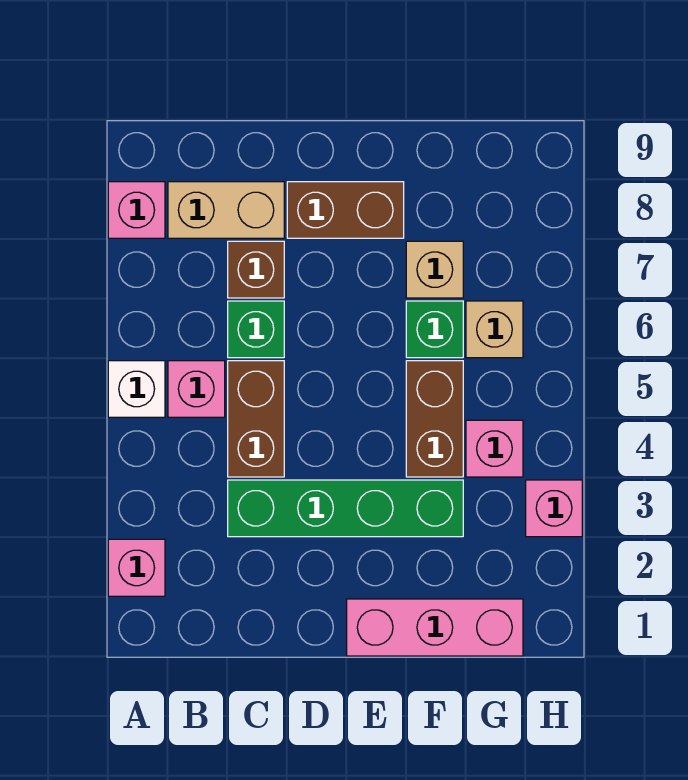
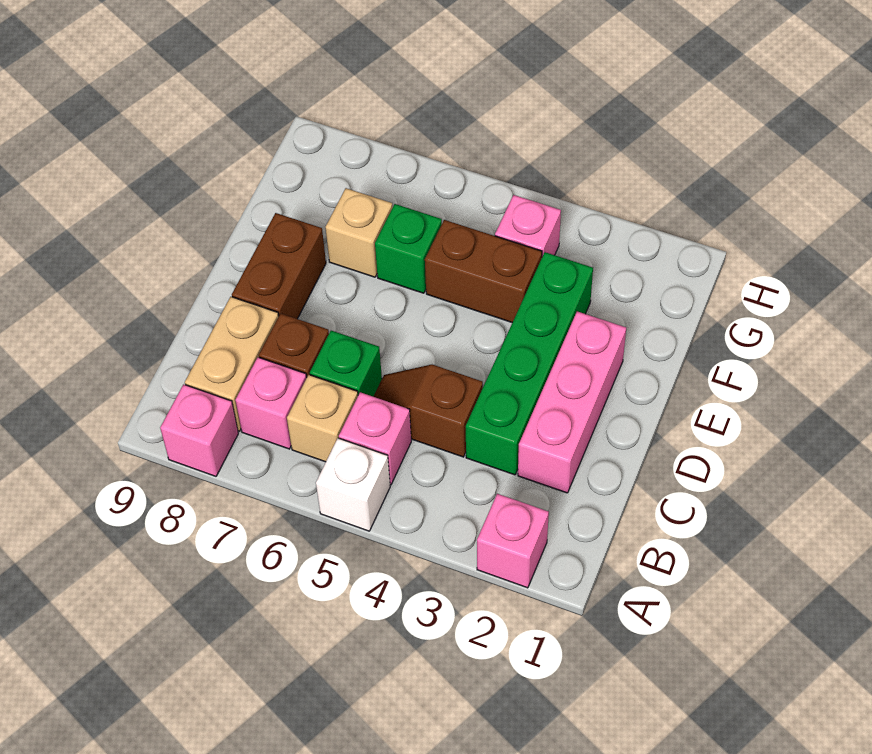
brown 1x2 brick [228,361,284,477] -> brown 1x2 slope [374,365,483,457]
pink 1x3 brick [347,599,523,656] -> pink 1x3 brick moved to [518,311,626,493]
tan 1x1 brick [466,301,523,358] -> tan 1x1 brick moved to [287,375,358,462]
pink 1x1 brick [526,480,582,537] -> pink 1x1 brick moved to [235,357,307,449]

